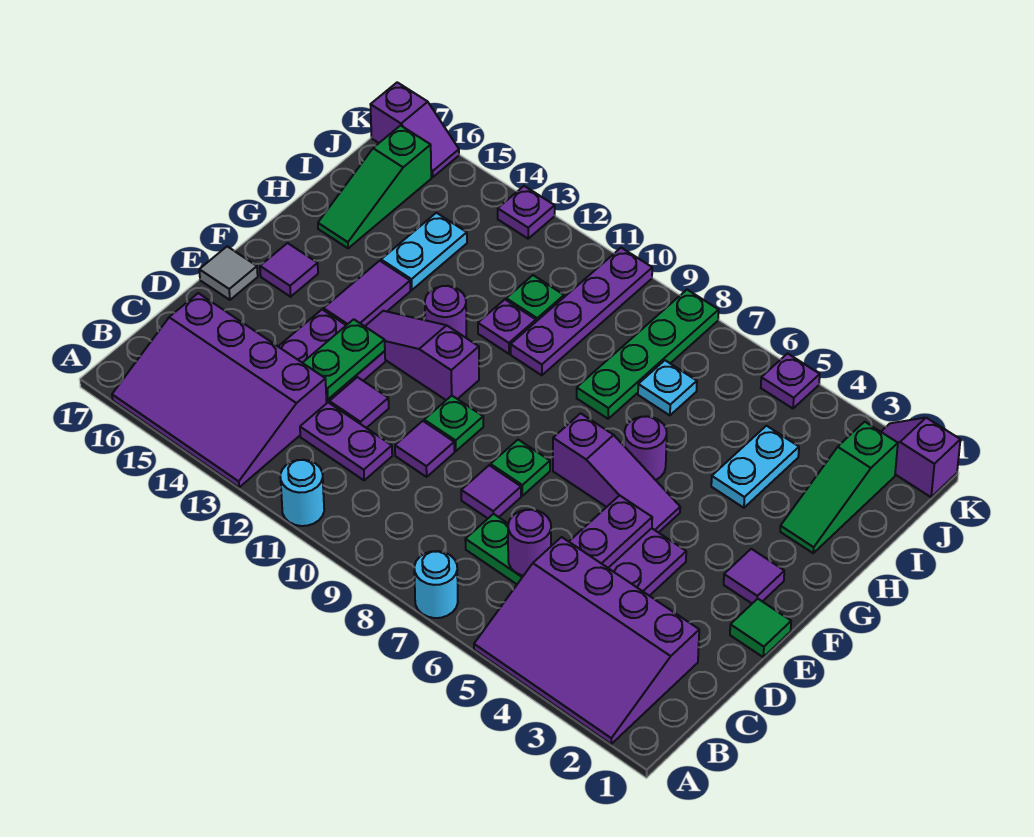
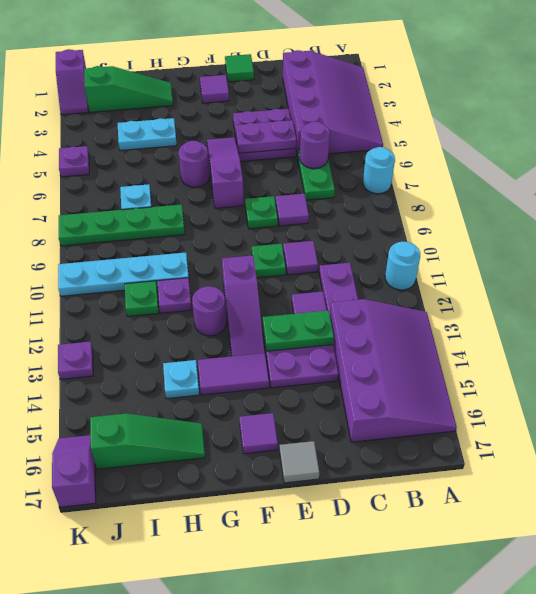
purple 1x4 plate [511,248,652,375] -> cyan 1x4 plate [58,252,189,296]
cyan 1x2 plate [381,213,467,290] -> cyan 1x1 plate [163,360,199,399]

